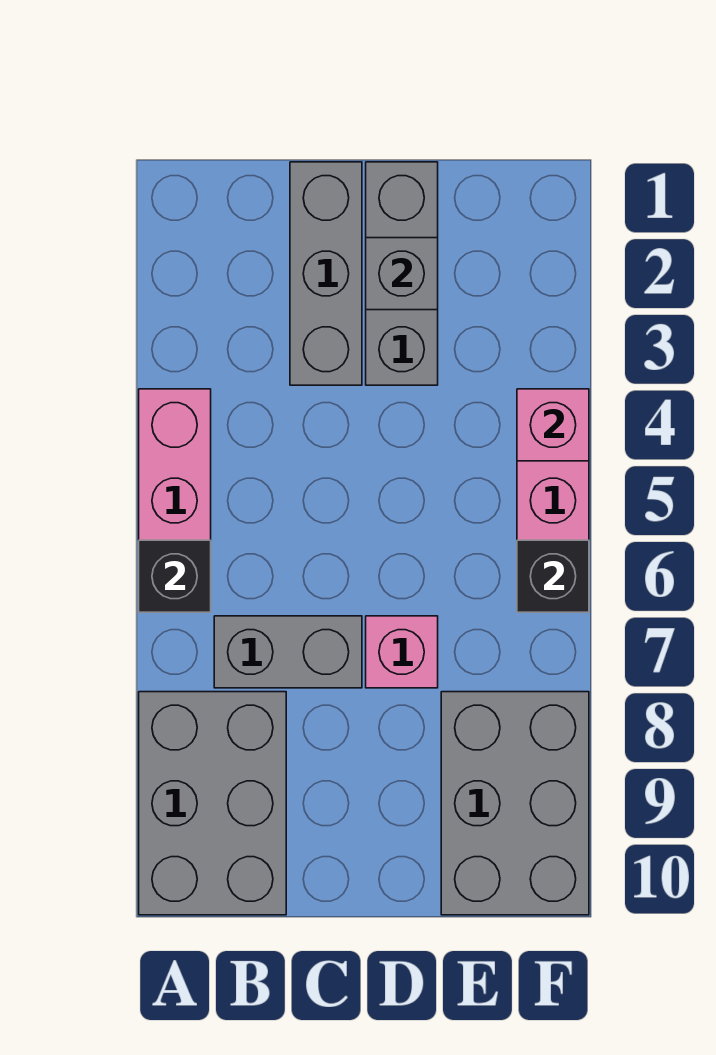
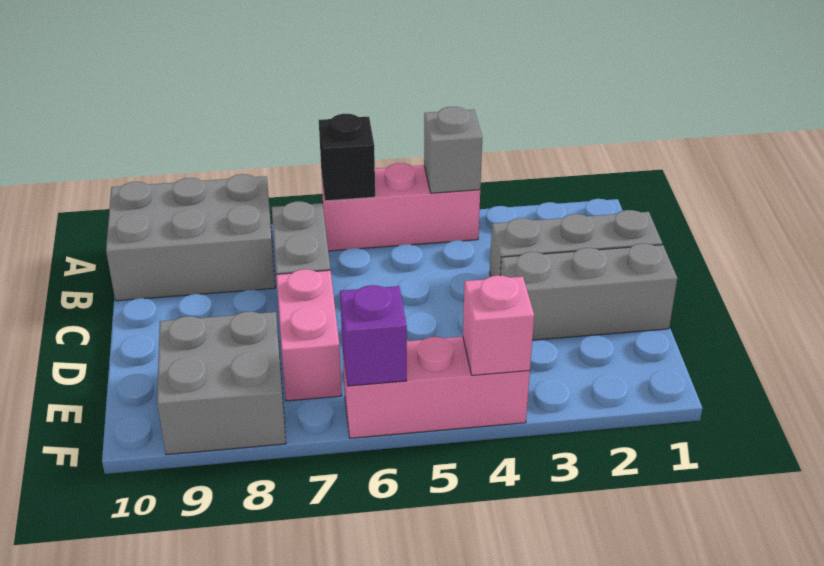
grey 1x1 brick [366,238,438,310] -> grey 1x1 brick moved to [424,107,482,193]
pink 1x1 brick [366,616,438,688] -> pink 1x2 brick [276,269,342,401]
grey 2x3 brick [441,692,589,915] -> grey 2x2 brick [157,311,286,455]
black 1x1 brick [517,540,589,612] -> purple 1x1 brick [340,285,407,386]

